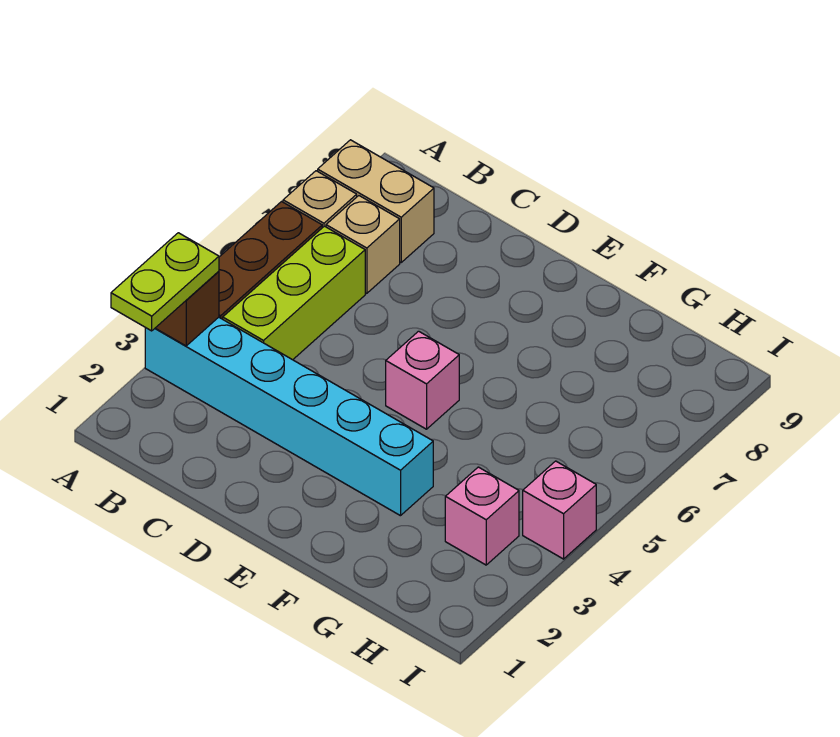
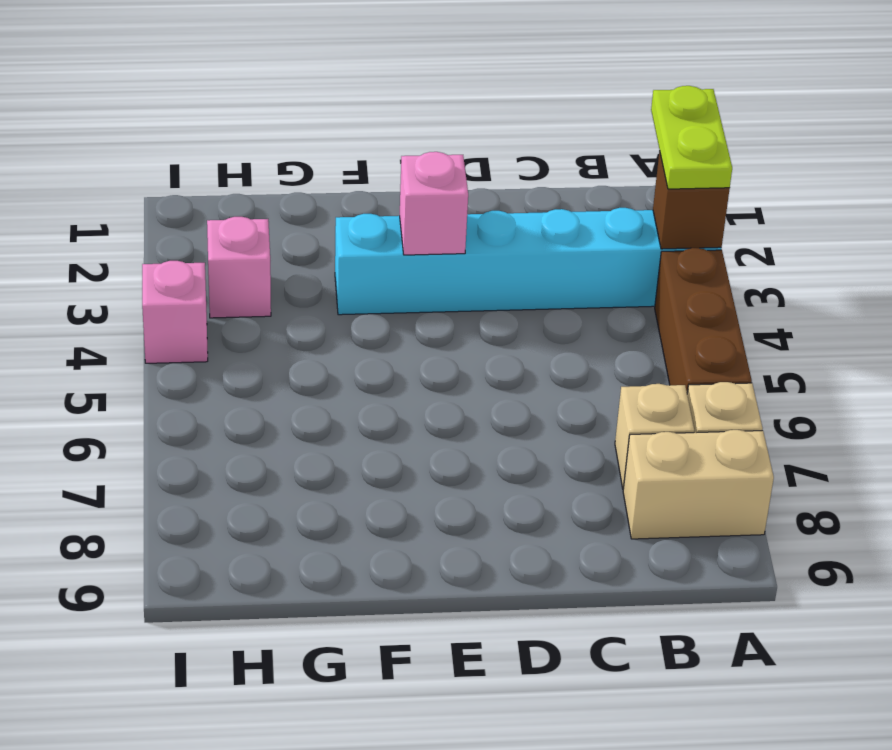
lime 1x3 brick [223,226,365,360] -> none
pink 1x1 brick [386,331,459,429] -> pink 1x1 brick moved to [400,152,468,255]

